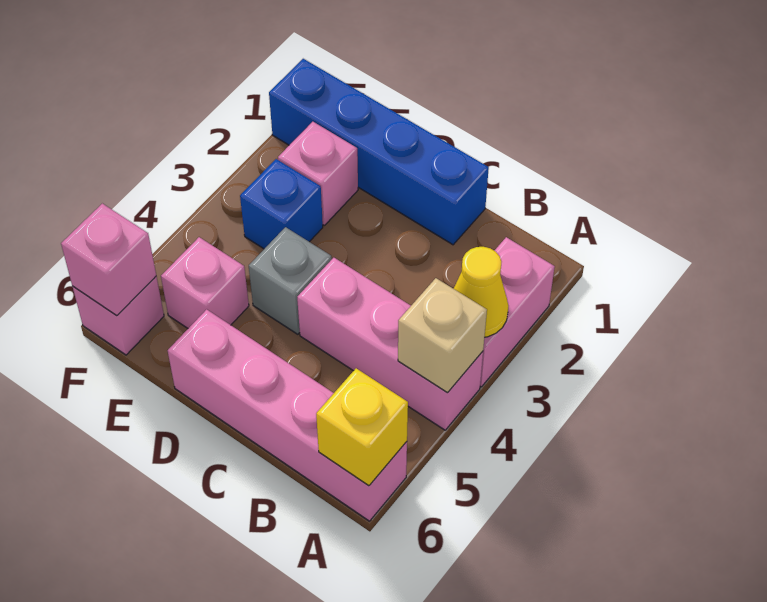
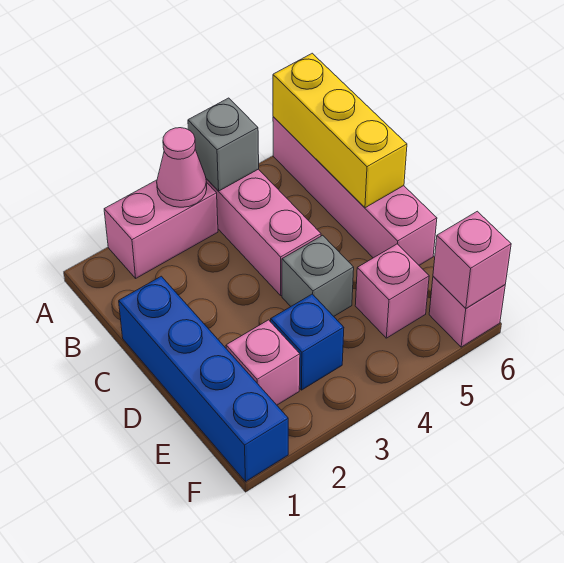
yellow 1x1 cone [454,247,508,337] -> pink 1x1 cone [157,128,207,207]
tan 1x1 brick [398,278,487,393] -> grey 1x1 brick [188,98,259,191]
yellow 1x1 brick [316,368,408,486] -> yellow 1x3 brick [273,53,407,208]

